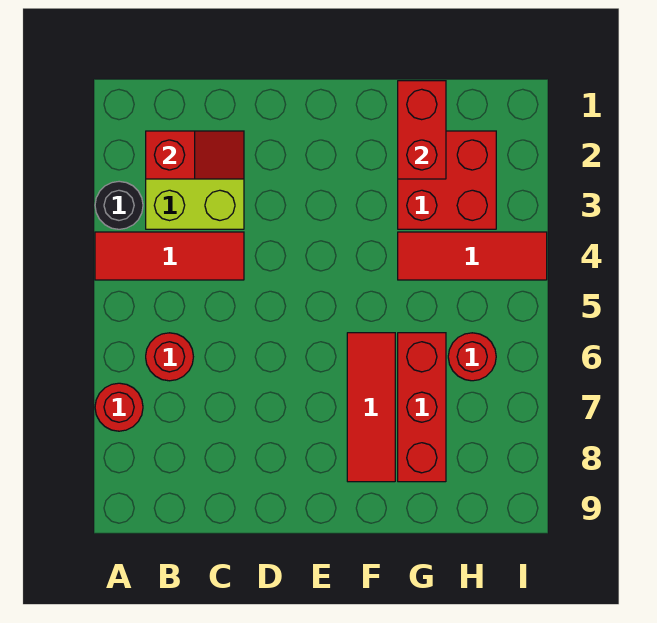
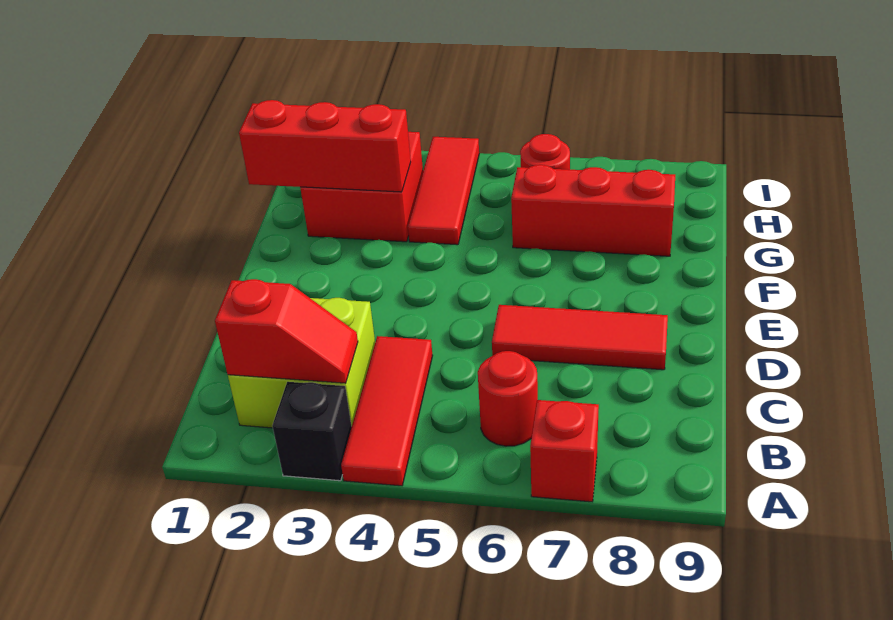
black 1x1 round brick [95,181,143,229] -> black 1x1 brick [272,382,352,481]
red 1x1 round brick [95,383,143,431] -> red 1x1 brick [530,400,599,502]
red 1x2 slope [146,131,244,179] -> red 1x2 slope turned to [215,279,358,383]
red 1x3 tile [347,333,395,482] -> red 1x3 tile moved to [492,305,668,370]
red 1x2 brick [398,81,446,179] -> red 1x3 brick [239,100,411,192]

